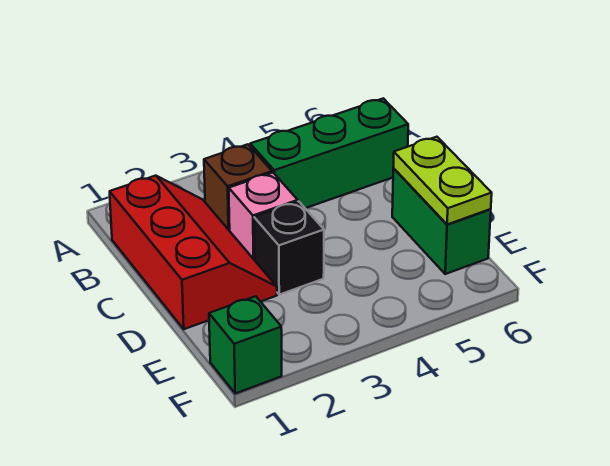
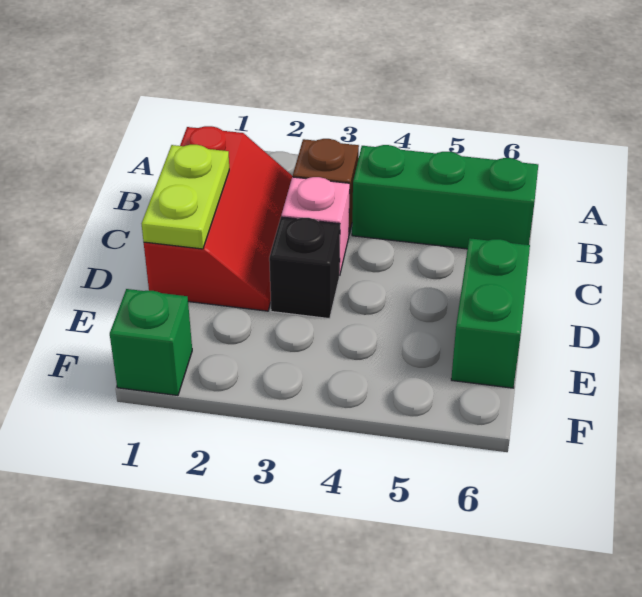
lime 1x2 plate [393,137,492,225] -> lime 1x2 plate moved to [142,145,229,249]

